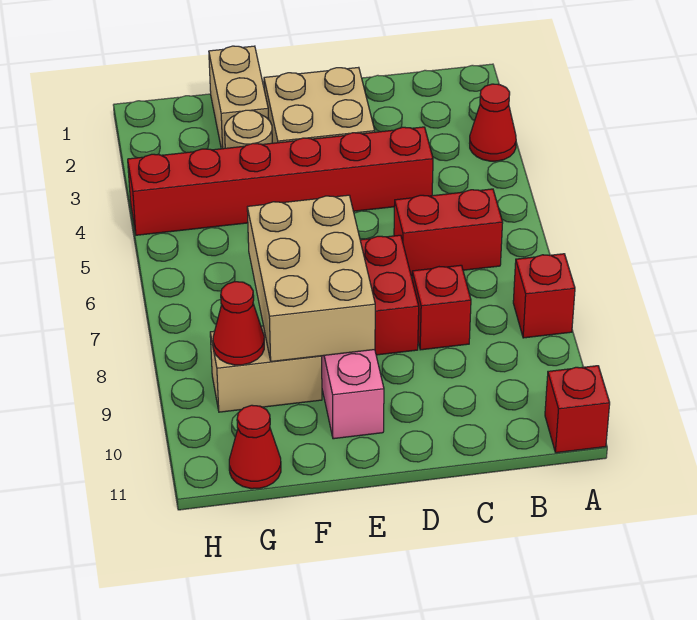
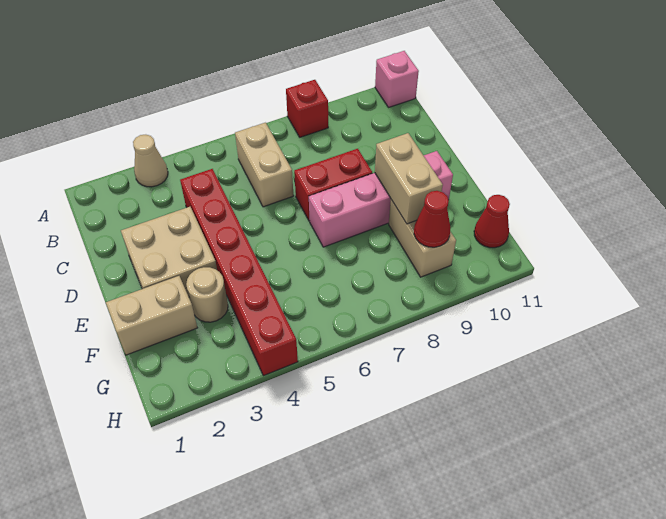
red 1x1 cone [470,84,516,161] -> tan 1x1 cone [133,135,168,187]
red 1x1 brick [545,366,610,453] -> pink 1x1 brick [375,51,419,108]
red 1x2 brick [394,189,503,276] -> tan 1x2 brick [235,123,294,207]
red 1x1 brick [412,265,471,350] -> none
tan 2x3 brick [247,195,375,362] -> tan 1x2 brick [375,133,443,224]

